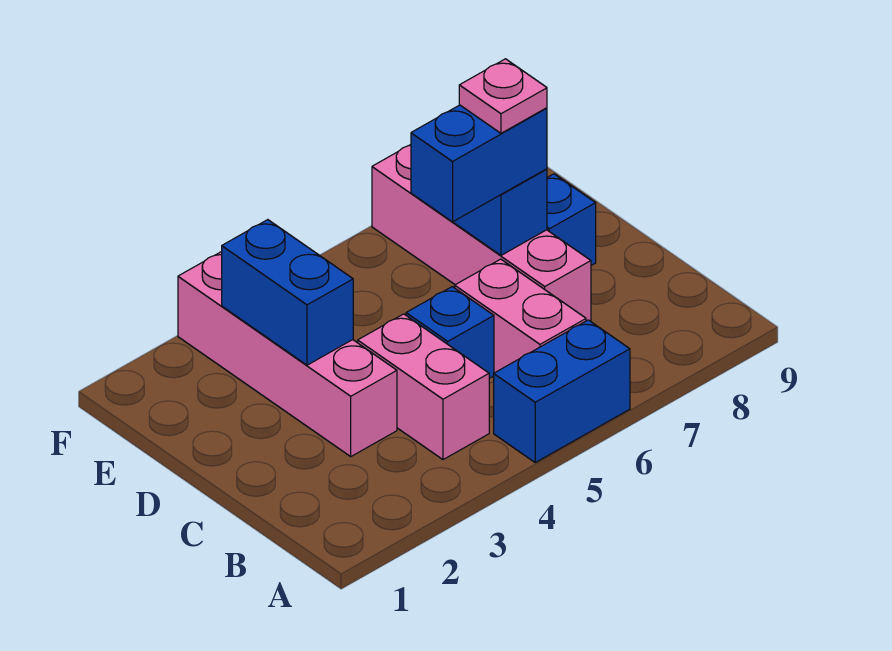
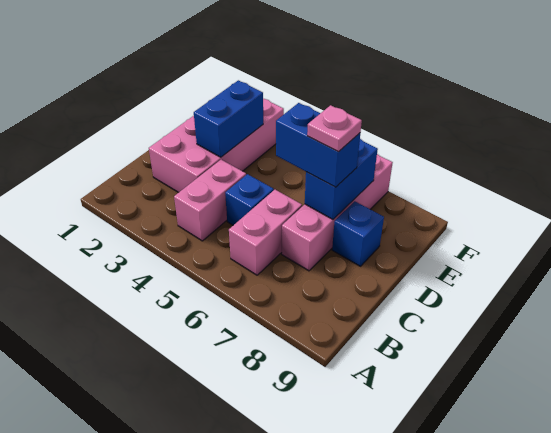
blue 1x2 brick [494,320,630,462] -> none
pink 1x4 brick [178,252,397,456] -> pink 2x4 brick [149,99,284,192]

